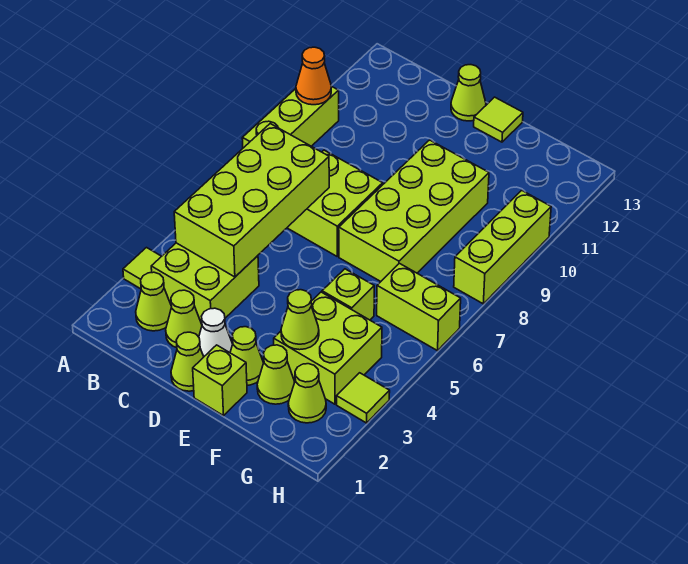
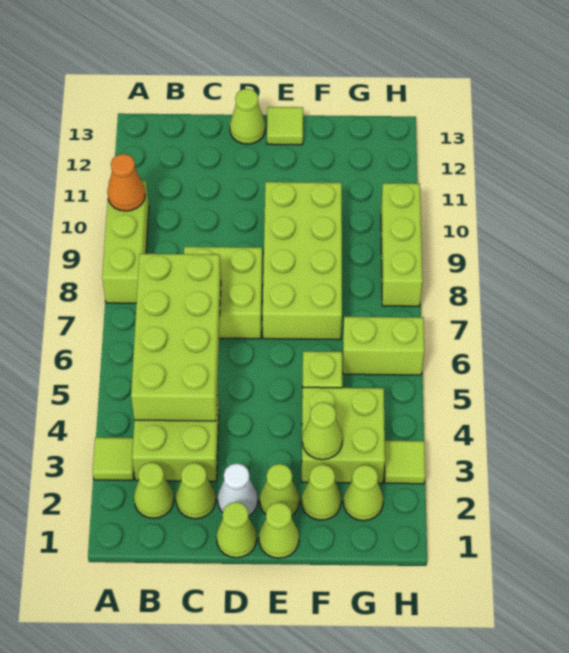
lime 1x1 brick [193,345,247,416] -> lime 1x1 cone [259,503,299,558]

